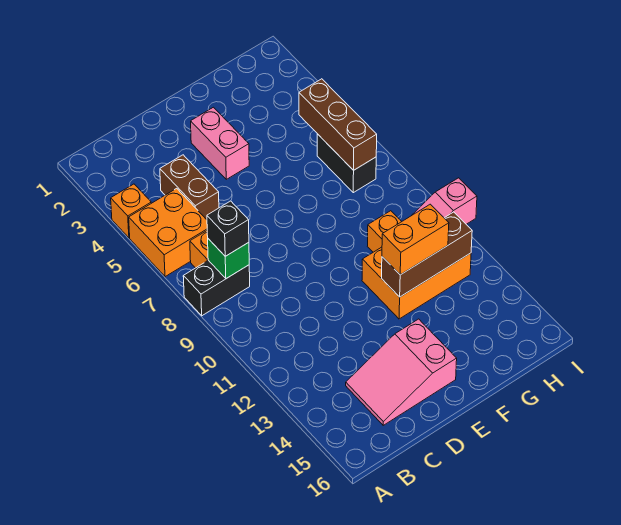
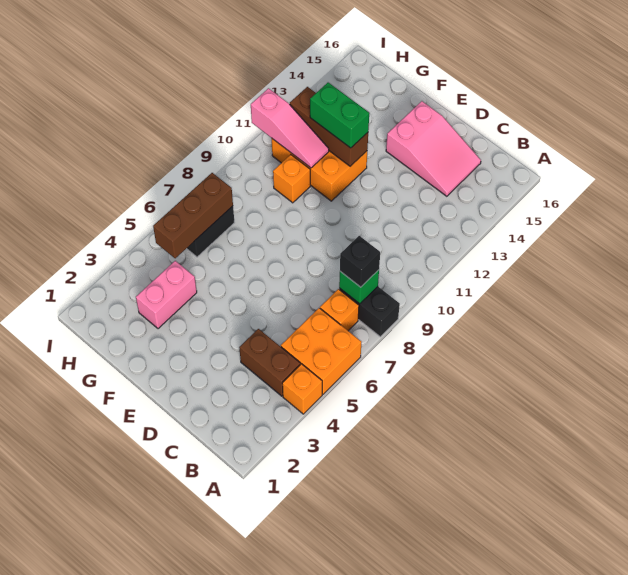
brown 1x2 brick [160,155,219,220] -> brown 1x2 brick turned to [239,329,300,396]
pink 1x2 brick [191,107,249,179] -> pink 1x2 brick moved to [136,261,197,329]
orange 1x2 brick [382,204,449,275] -> green 1x2 brick [310,83,369,148]

